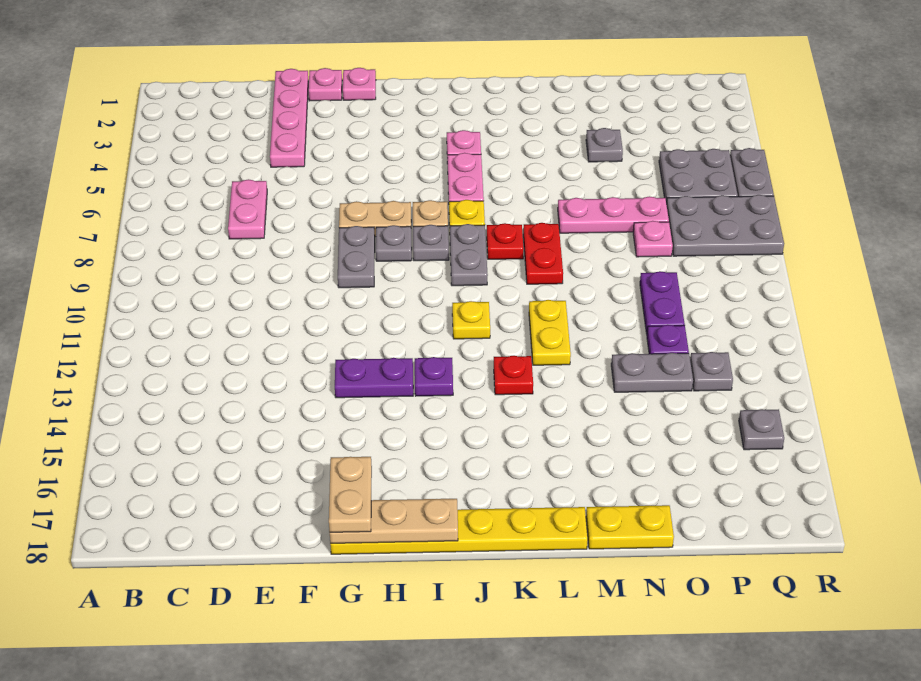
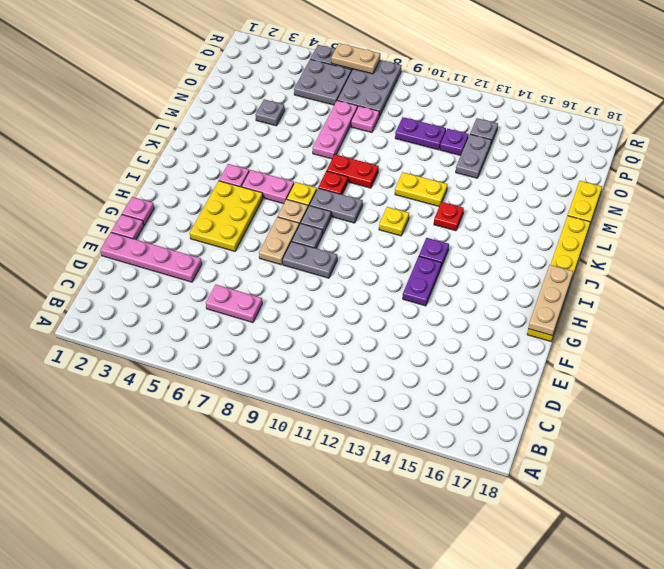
none -> yellow 2x3 plate [190,181,263,251]
tan 1x2 plate [329,457,372,532] -> tan 1x2 plate moved to [331,43,380,74]
grey 1x1 plate [739,409,784,450] -> none

